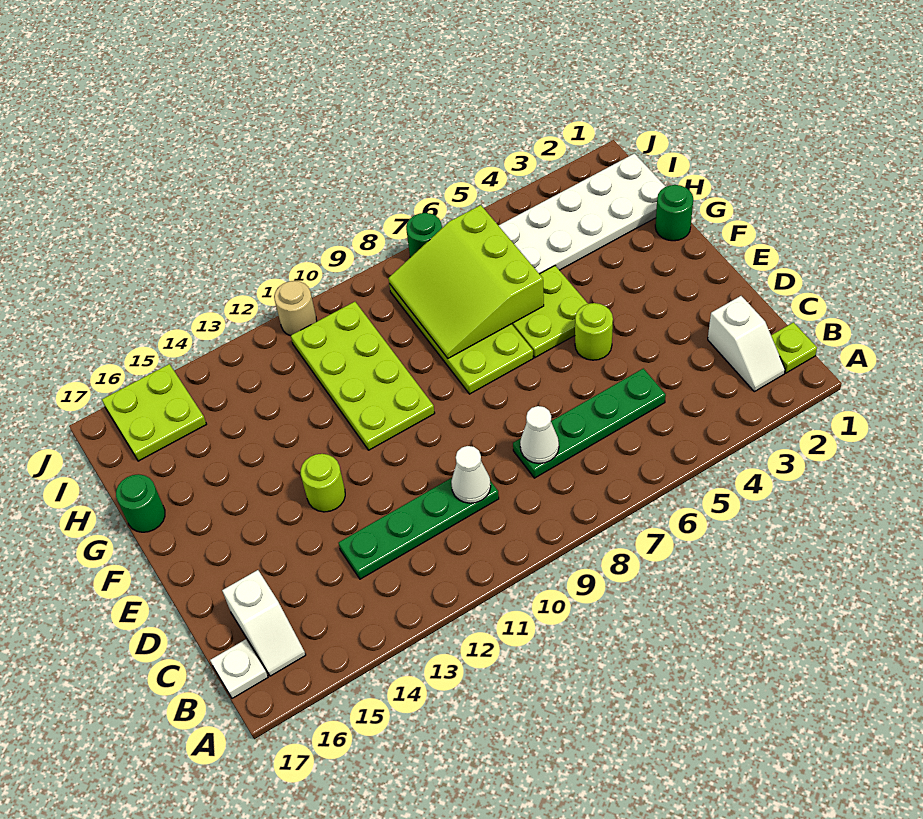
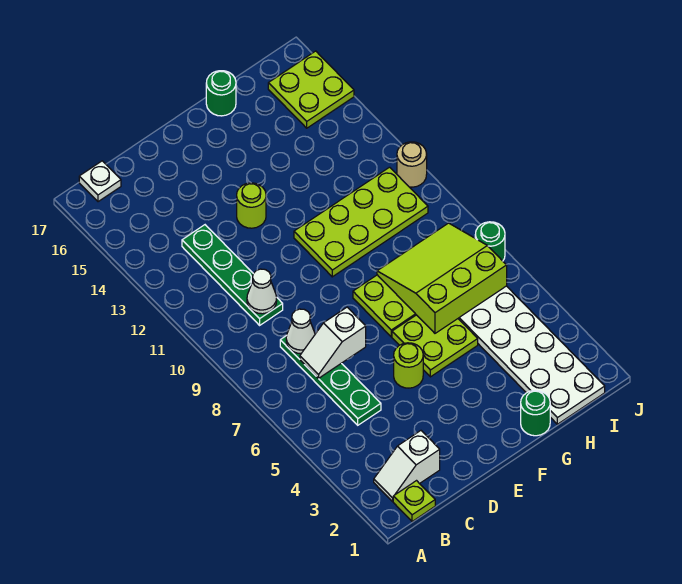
white 1x2 slope [222,570,306,676] -> white 1x2 slope moved to [300,307,366,379]

